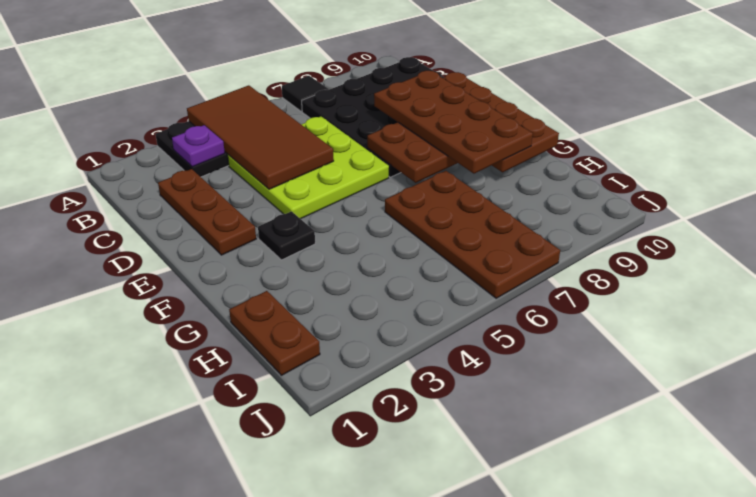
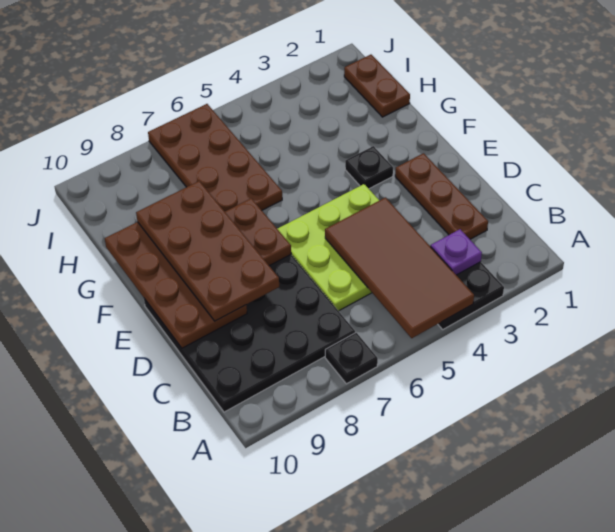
black 1x1 tile [282,76,328,112] -> black 1x1 plate [325,333,378,384]

